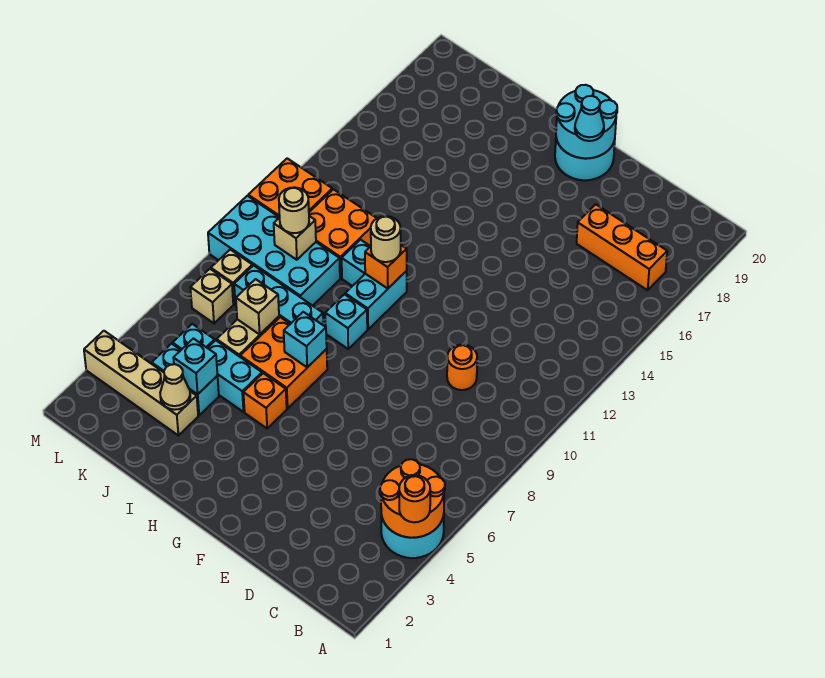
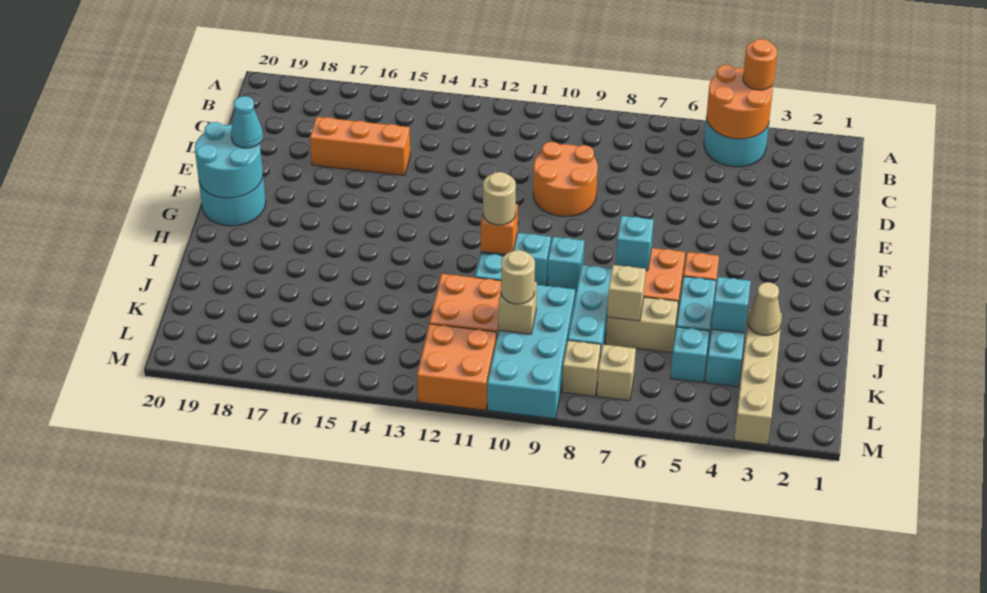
orange 1x3 brick [577,204,667,290] -> orange 1x3 brick turned to [310,117,410,176]
orange 1x1 round brick [447,345,477,390] -> orange 2x2 round brick [533,142,598,217]

